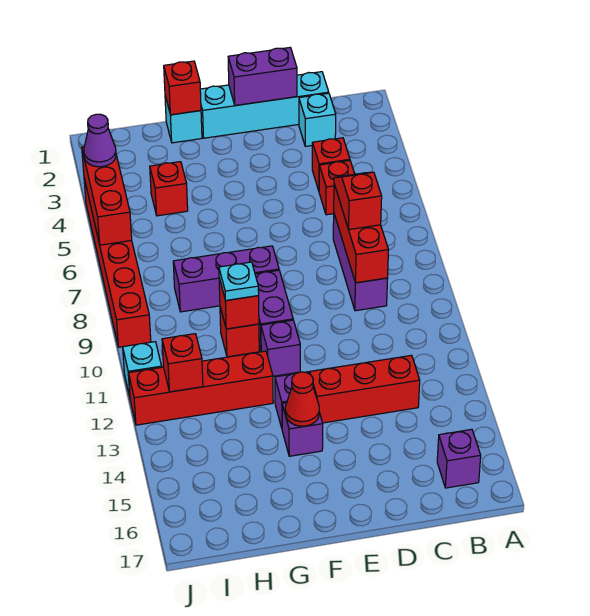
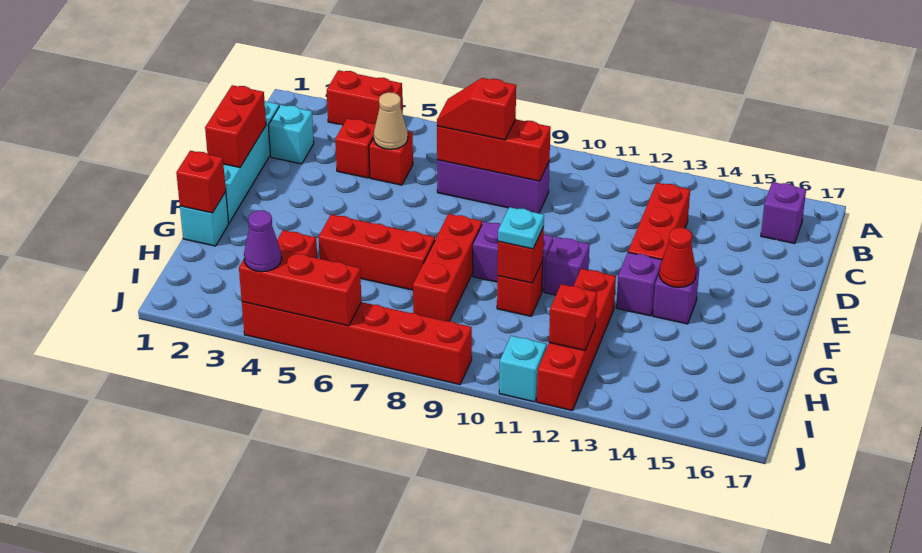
none -> red 1x2 brick [327,70,403,125]
none -> tan 1x1 cone [374,92,408,149]
purple 1x2 brick [228,48,297,105] -> red 1x2 brick [205,85,266,167]
purple 1x3 brick [173,246,279,312] -> red 1x3 brick [413,214,482,321]
none -> red 1x3 brick [319,214,435,290]

